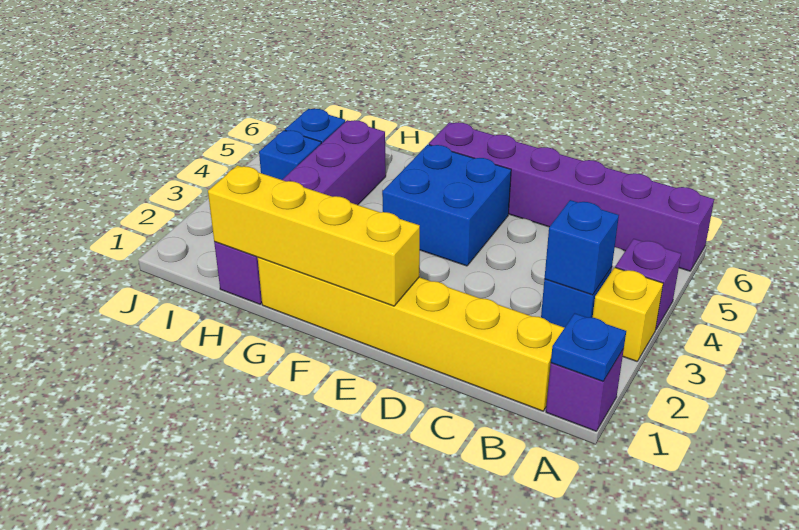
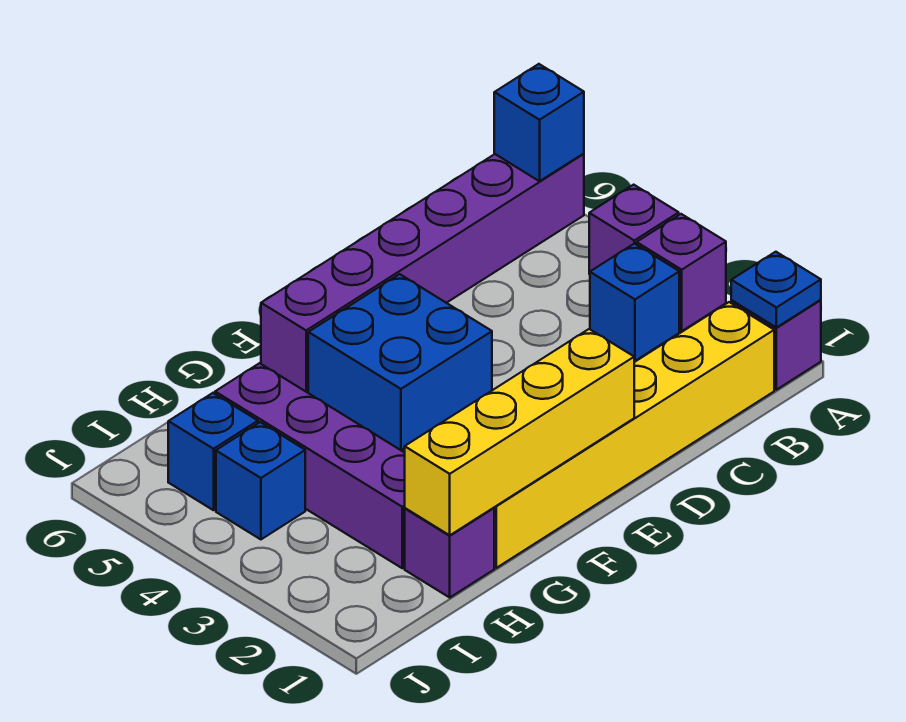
yellow 1x1 brick [593,268,663,361] -> purple 1x1 brick [637,214,726,331]
blue 1x1 brick [544,200,619,295] -> blue 1x1 brick moved to [494,64,584,181]

